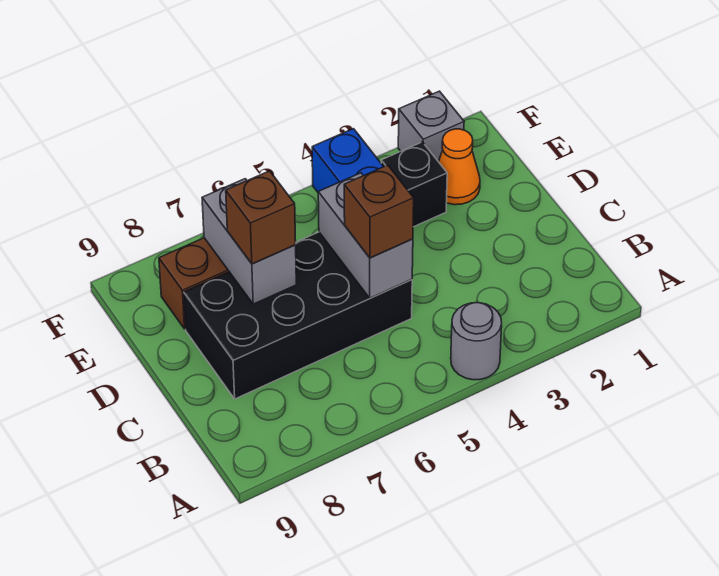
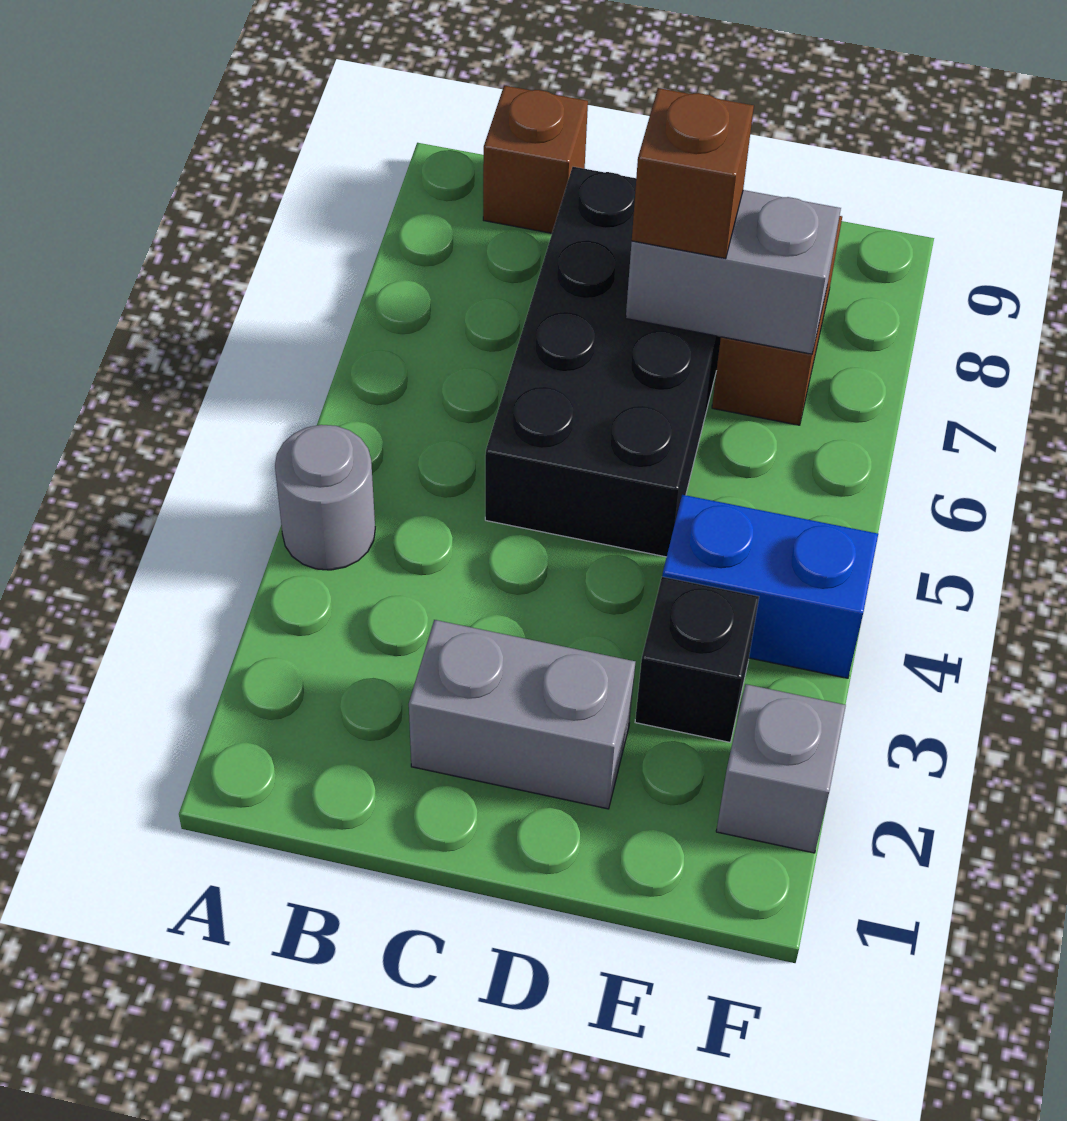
grey 1x2 brick [318,173,413,298] -> grey 1x2 brick moved to [409,620,635,809]
brown 1x1 brick [344,165,414,258] -> brown 1x1 brick moved to [483,86,588,233]
orange 1x1 cone [438,129,480,205] -> none

